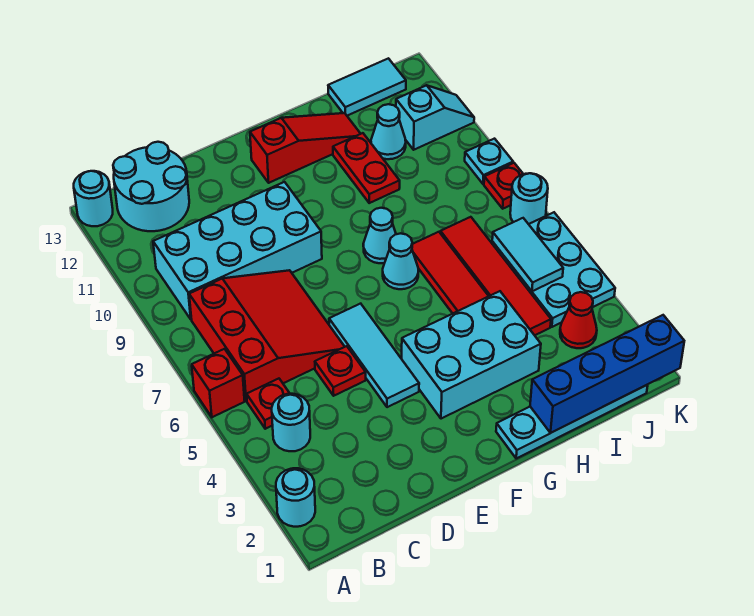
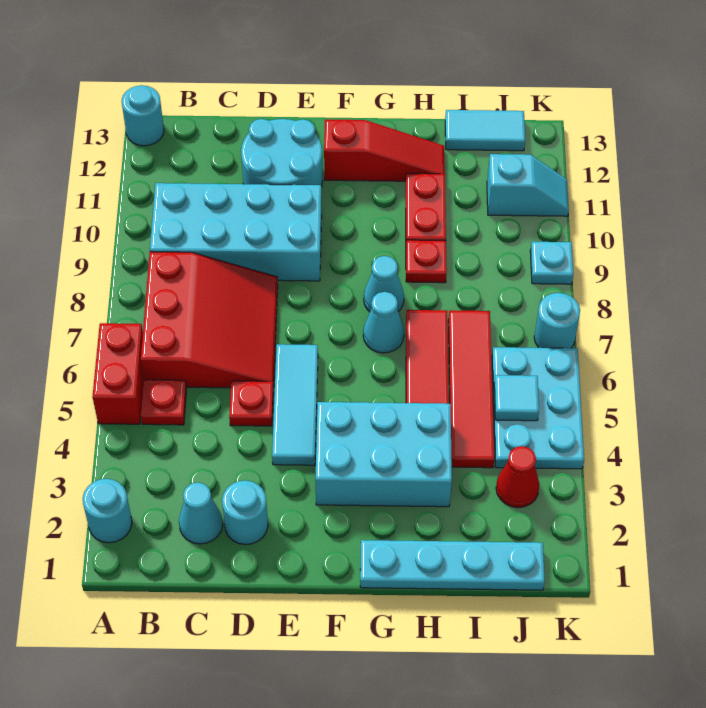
red 1x1 brick [192,349,245,417] -> red 1x2 brick [92,323,144,424]
cyan 1x1 round brick [272,394,310,451] -> cyan 1x1 round brick moved to [222,481,268,545]
cyan 2x2 round brick [113,142,189,231] -> cyan 2x2 round brick moved to [241,119,322,187]
blue 1x4 brick [530,315,684,433] -> none
cyan 1x1 cone [371,104,406,159] -> cyan 1x1 cone moved to [179,482,223,544]
cyan 1x2 tile [492,218,563,291] -> cyan 1x1 tile [494,375,539,421]
red 1x1 plate [484,163,523,209] -> red 1x1 plate moved to [406,240,447,283]

